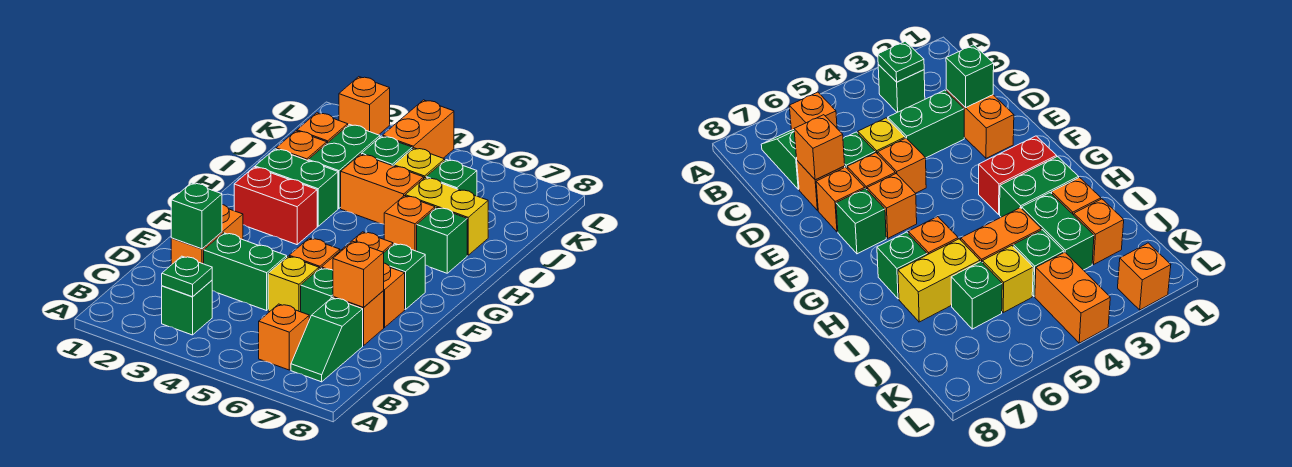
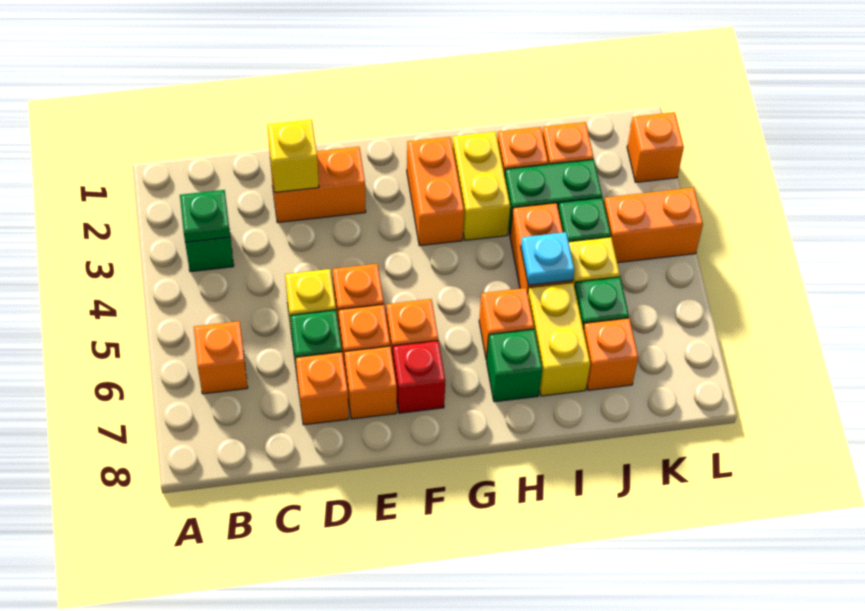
green 1x2 slope [291,298,363,382] -> none
green 1x1 brick [171,183,222,249] -> yellow 1x1 brick [267,119,319,192]
green 1x2 brick [204,233,287,310] -> none
orange 1x1 brick [333,242,384,307] -> orange 1x1 brick moved to [583,318,638,390]
green 1x1 brick [384,244,425,310] -> red 1x1 brick [393,341,445,413]
red 1x2 brick [234,167,317,245] -> orange 1x2 brick [407,137,464,246]
green 1x2 brick [255,149,338,226] -> yellow 1x2 brick [452,132,510,240]
none -> cyan 1x1 plate [521,232,574,285]

